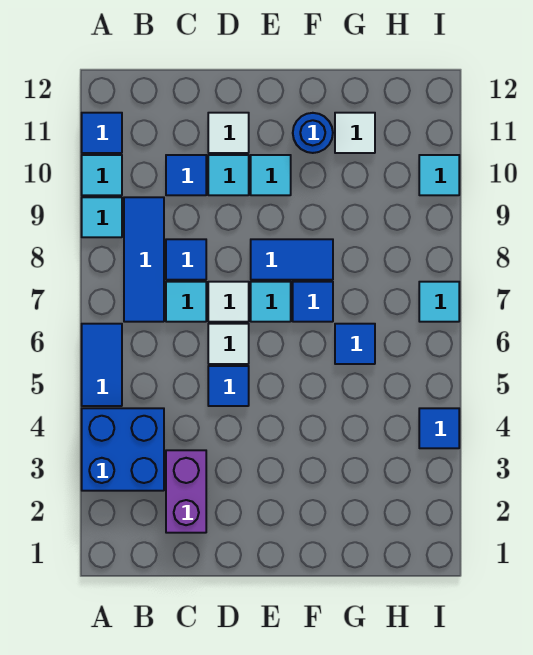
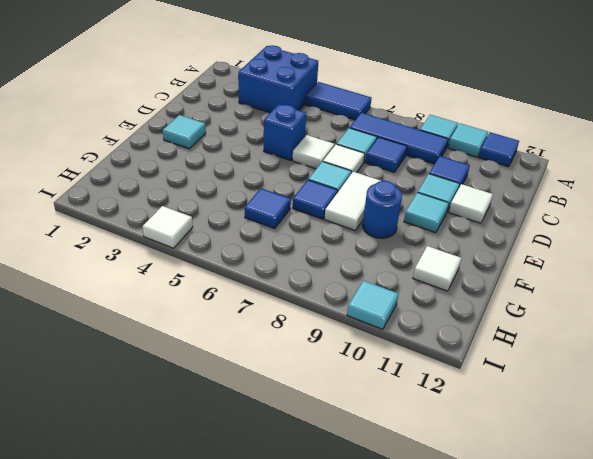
purple 1x2 brick [166,450,206,533] -> none
blue 1x1 tile [208,366,249,406] -> blue 1x1 brick [264,104,306,160]
blue 1x2 tile [251,239,333,280] -> white 1x2 tile [325,172,381,231]
blue 1x1 round brick [293,113,333,153] -> blue 1x1 round brick moved to [363,181,402,238]
blue 1x1 tile [419,408,459,448] -> white 1x1 tile [143,206,193,248]
cyan 1x1 tile [419,282,459,322] -> cyan 1x1 tile moved to [163,115,206,149]

